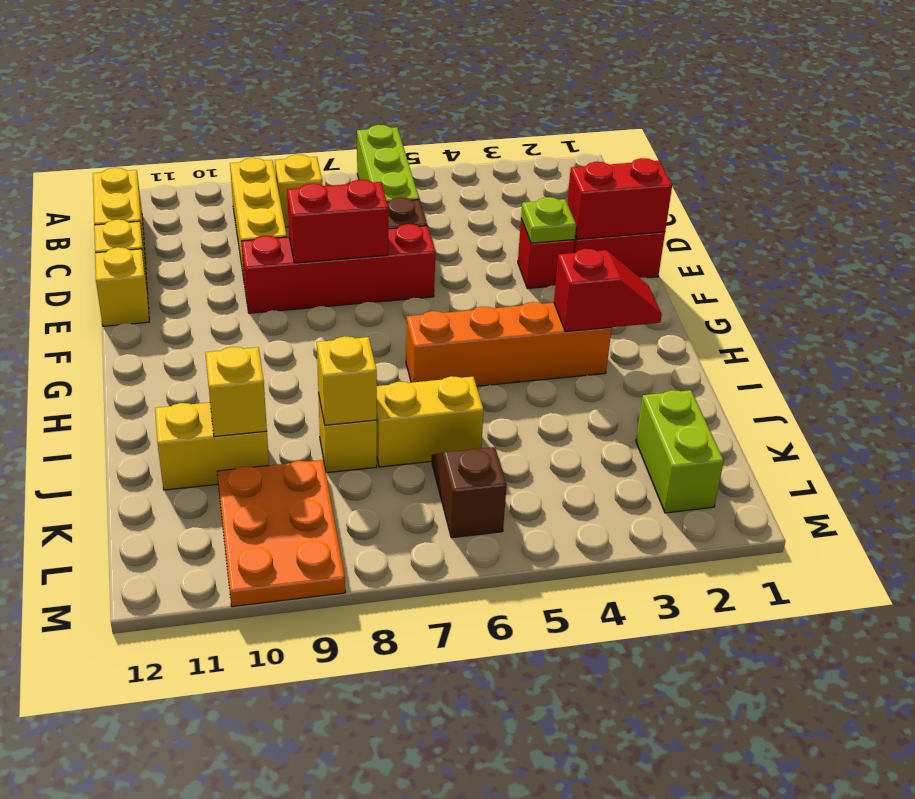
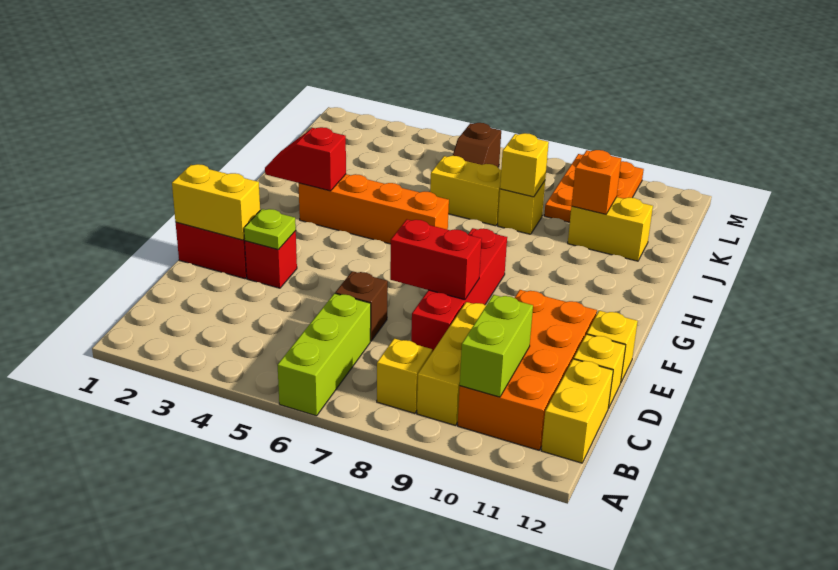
none -> orange 2x4 brick [458,290,597,450]
red 1x2 brick [567,158,672,239] -> yellow 1x2 brick [172,164,260,240]
red 1x4 brick [241,224,435,313] -> red 1x4 brick turned to [411,228,507,352]
yellow 1x1 brick [205,347,267,437] -> orange 1x1 brick [571,150,621,214]
lime 1x2 brick [636,390,724,513] -> lime 1x2 brick moved to [460,295,533,397]

